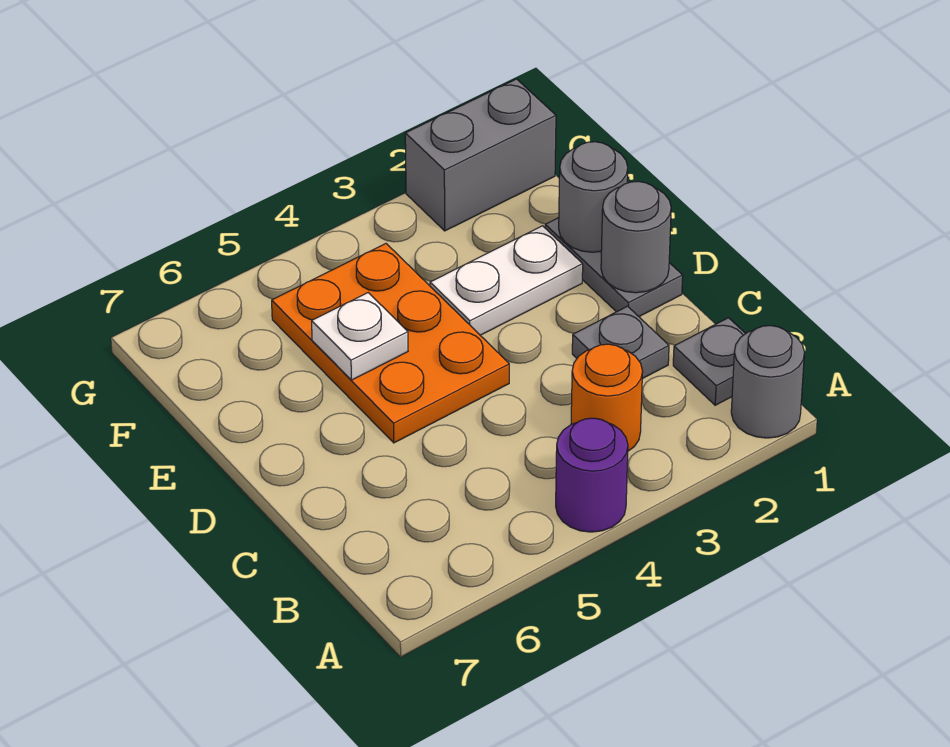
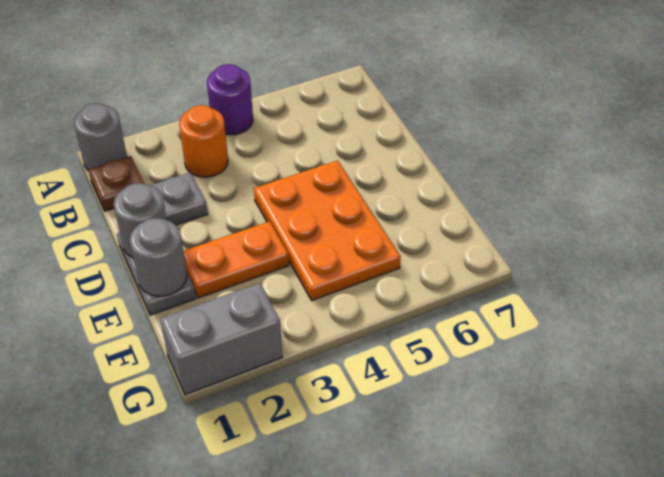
grey 1x1 plate [673,318,746,405] -> brown 1x1 plate [89,156,144,211]
white 1x2 plate [430,226,583,335] -> orange 1x2 plate [183,221,289,298]
white 1x1 plate [312,293,408,380] -> none

